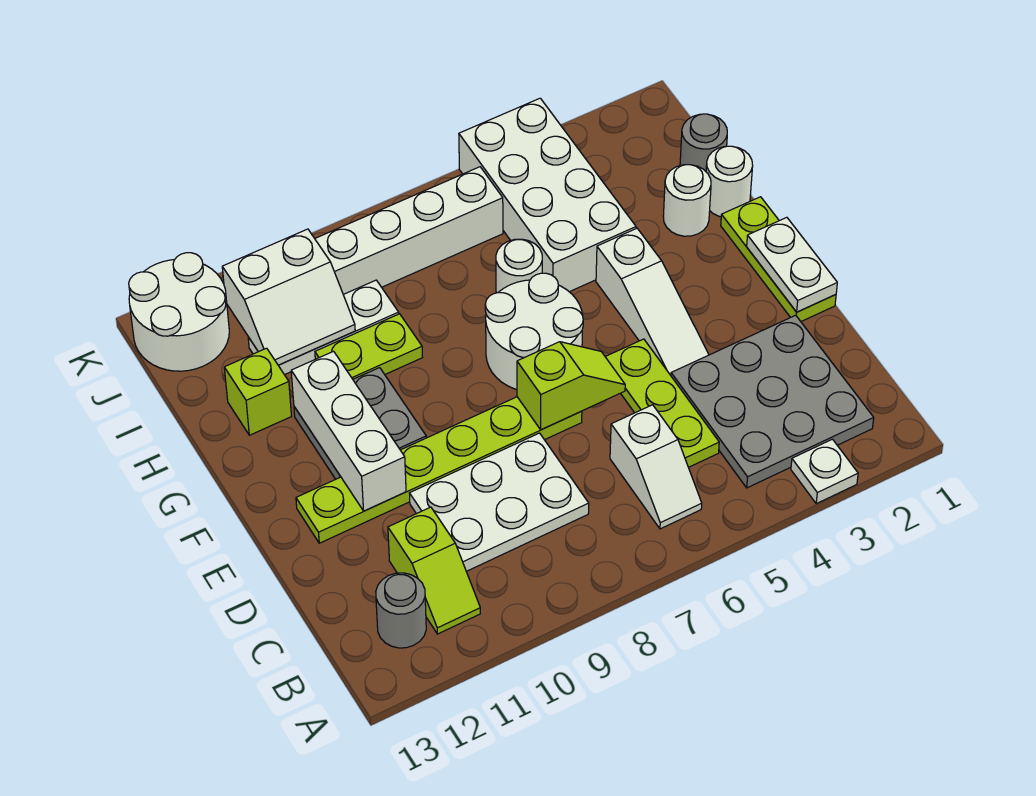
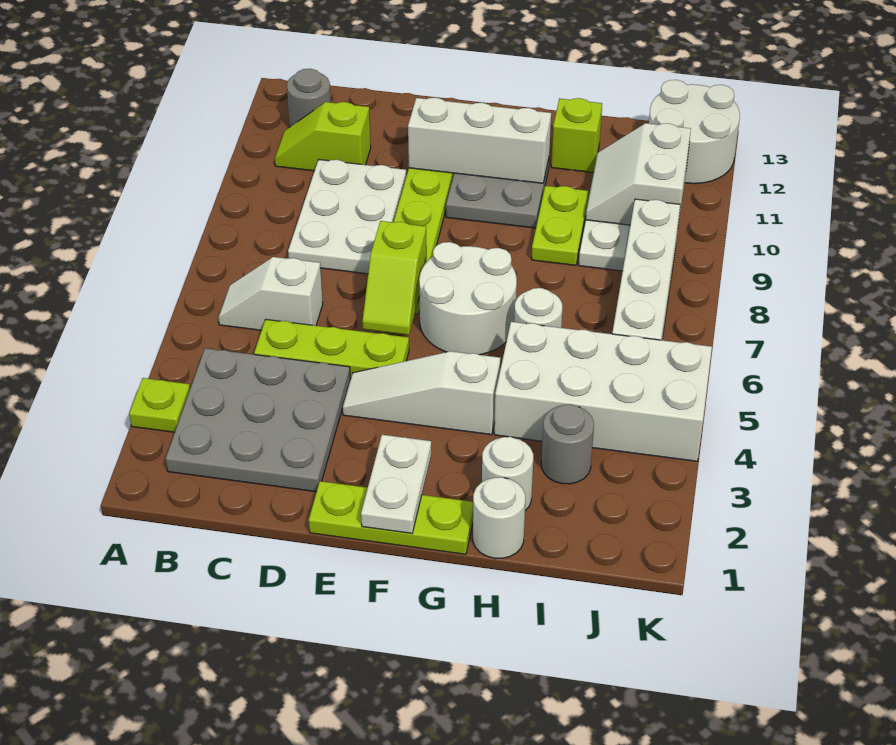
white 1x1 plate [791,439,858,504] -> lime 1x1 plate [129,378,190,432]
white 1x2 plate [747,217,837,312] -> white 1x2 plate turned to [361,435,431,533]
grey 1x1 round brick [680,114,727,171] -> grey 1x1 round brick moved to [541,404,594,484]

